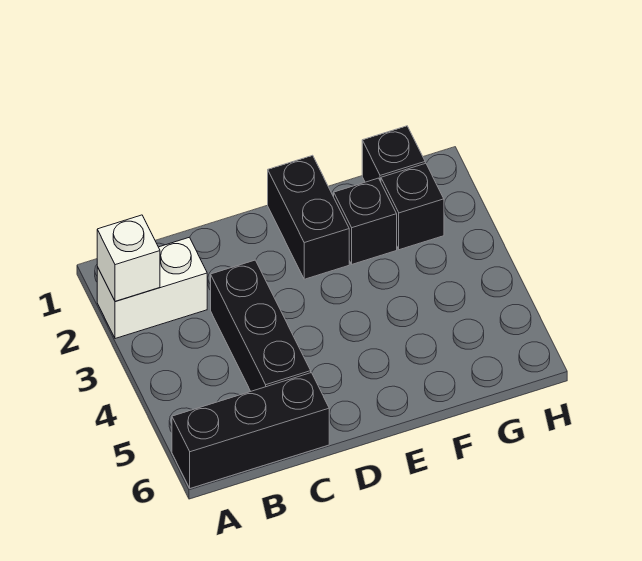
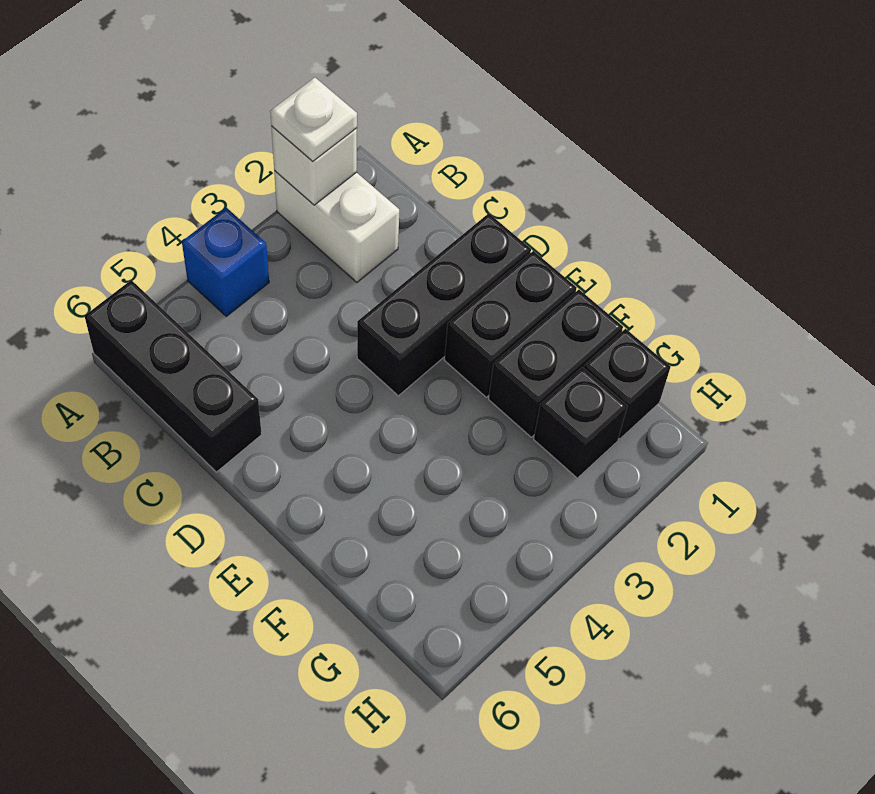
none -> white 1x1 plate [270,78,357,161]
none -> blue 1x1 brick [182,207,269,316]
black 1x3 brick [211,260,311,391] -> black 1x3 brick moved to [357,213,531,396]
black 1x1 brick [334,178,397,264] -> black 1x2 brick [489,290,623,437]

